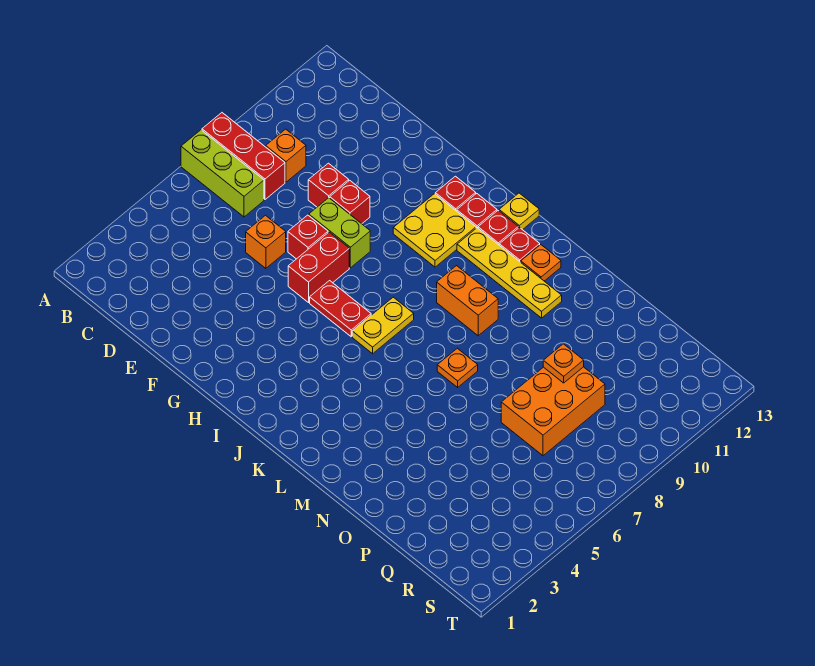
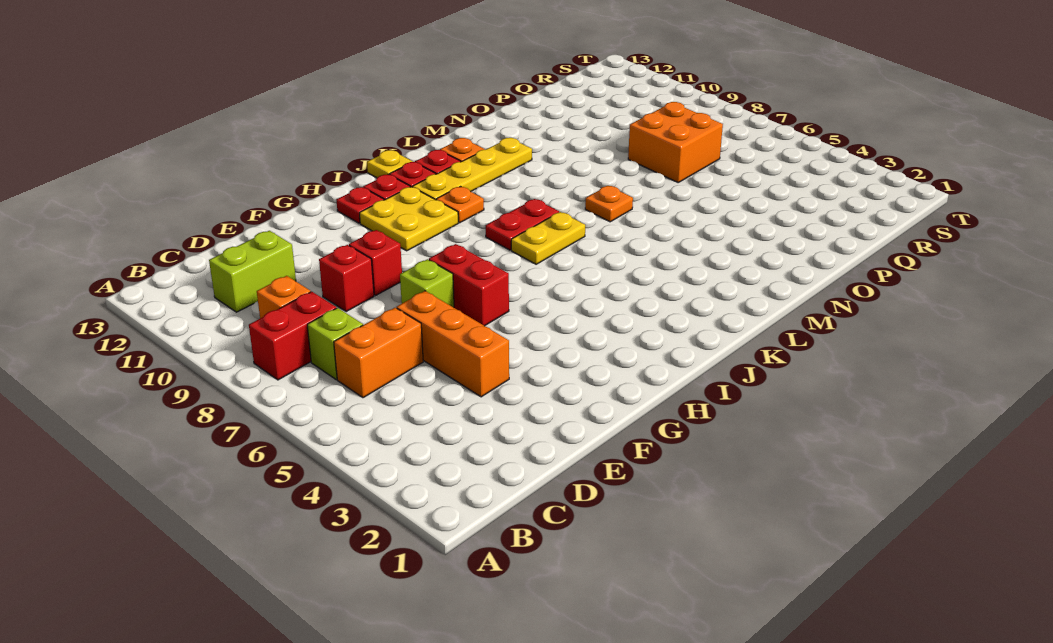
lime 1x3 brick [181,130,264,217] -> lime 1x1 brick [307,308,363,380]
red 1x3 brick [202,113,285,199] -> red 1x2 brick [249,292,336,380]
orange 1x1 brick [246,215,286,268] -> orange 1x3 brick [397,291,509,397]
red 1x1 brick [288,215,328,259] -> lime 1x1 brick [400,259,454,308]
lime 1x2 brick [309,198,370,268] -> lime 1x2 brick moved to [209,231,296,312]
red 1x2 plate [310,281,371,337] -> red 1x2 plate moved to [486,199,559,250]
yellow 1x2 plate [352,297,414,354] -> yellow 1x2 plate turned to [511,212,585,264]
orange 1x2 brick [437,266,498,336] -> orange 1x2 brick moved to [334,308,423,398]
orange 2x3 brick [501,367,605,456] -> orange 2x2 brick [628,102,723,182]
orange 1x1 plate [543,344,584,383] -> orange 1x1 plate moved to [436,187,484,223]

